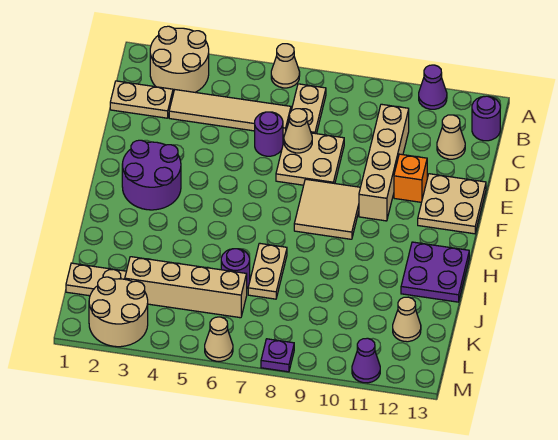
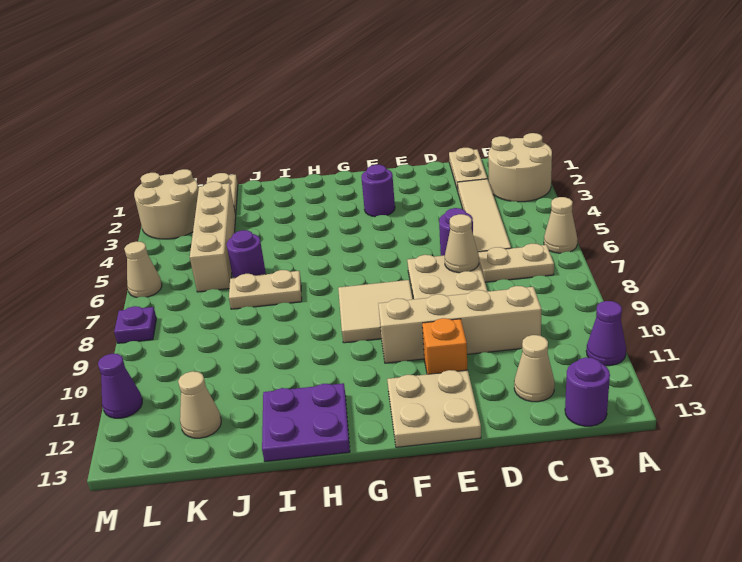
purple 2x2 round brick [122,140,181,210] -> purple 1x1 round brick [361,165,395,217]

